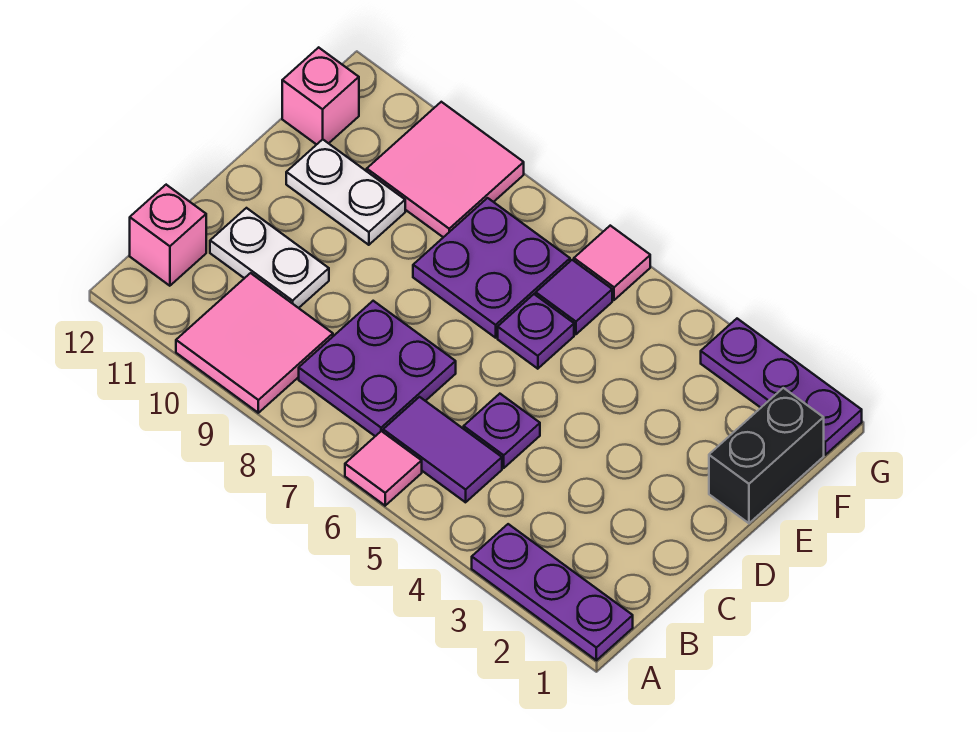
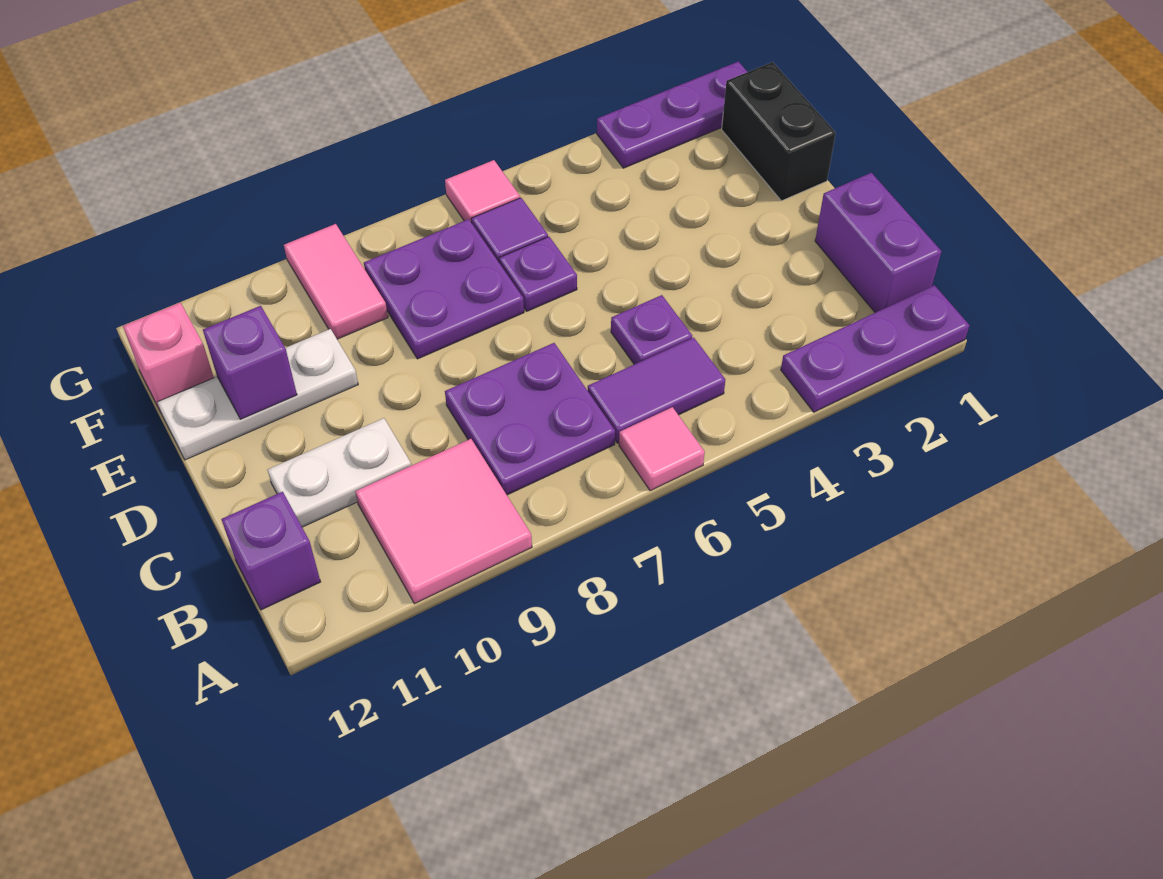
none -> purple 1x2 brick [815,173,941,313]
pink 1x1 brick [130,185,206,286] -> purple 1x1 brick [221,492,321,610]
white 1x2 plate [286,139,405,245] -> white 1x3 plate [157,329,358,460]
none -> purple 1x1 brick [203,306,297,419]
pink 2x2 tile [367,102,524,237] -> pink 1x2 tile [284,224,388,339]

